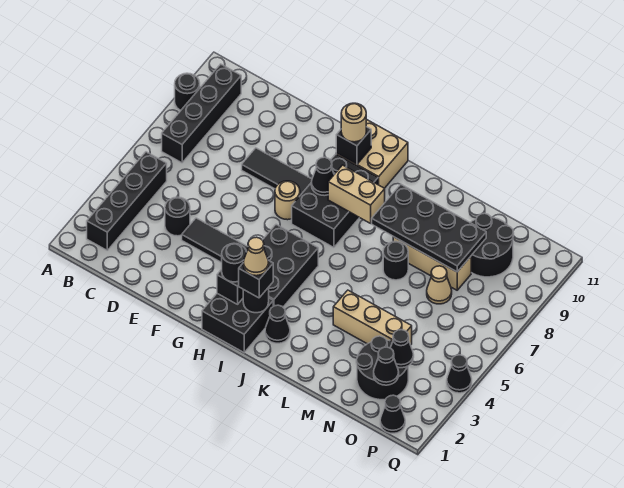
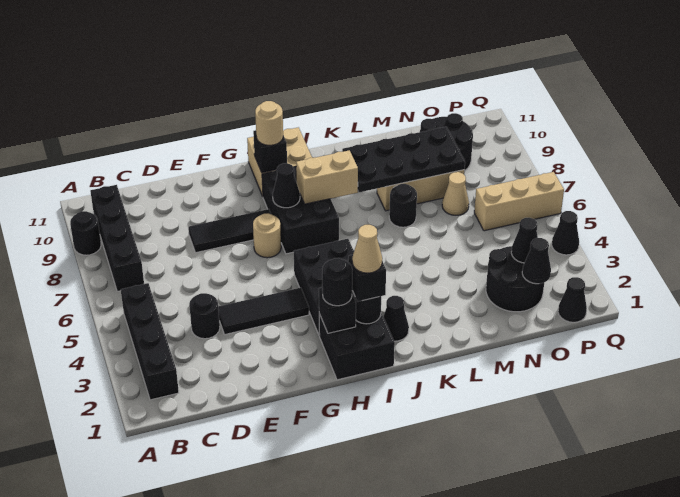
tan 1x3 brick [333,290,412,345] -> tan 1x3 brick moved to [474,172,564,231]

